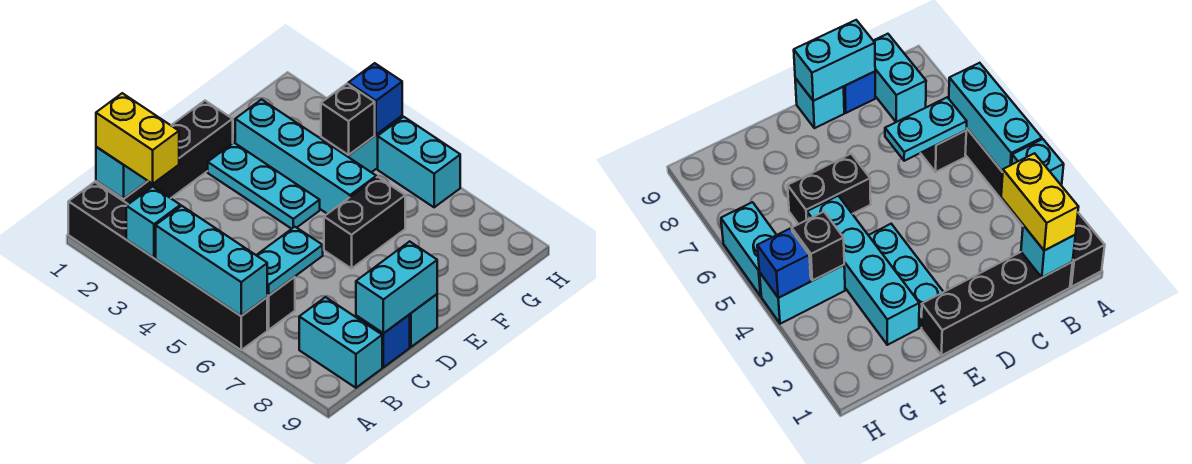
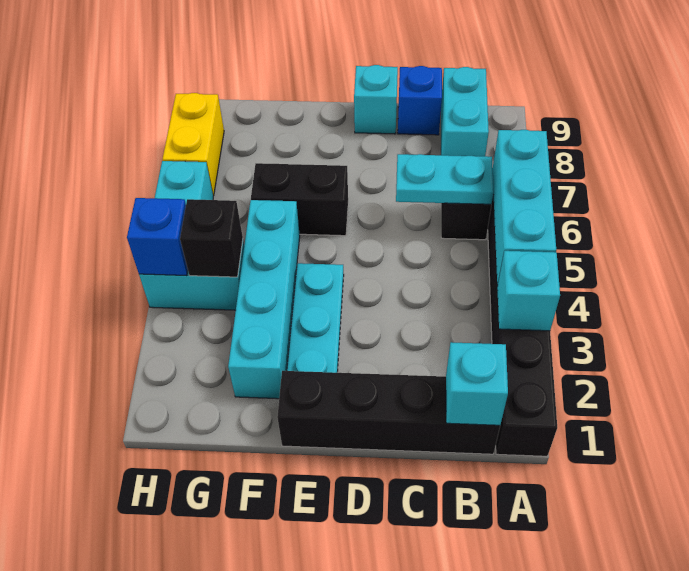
yellow 1x2 brick [96,93,179,184] -> yellow 1x2 brick moved to [163,93,224,196]
cyan 1x2 brick [356,241,437,333] -> none

